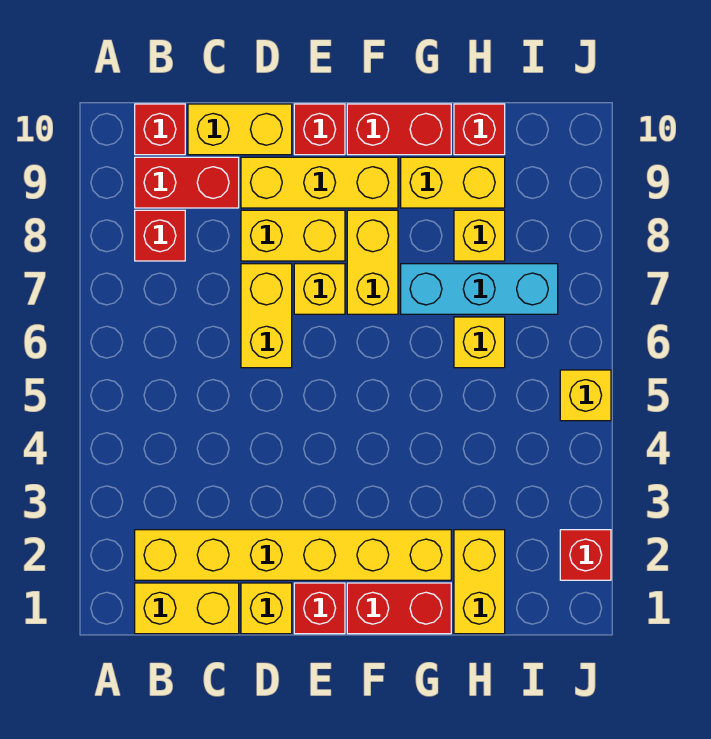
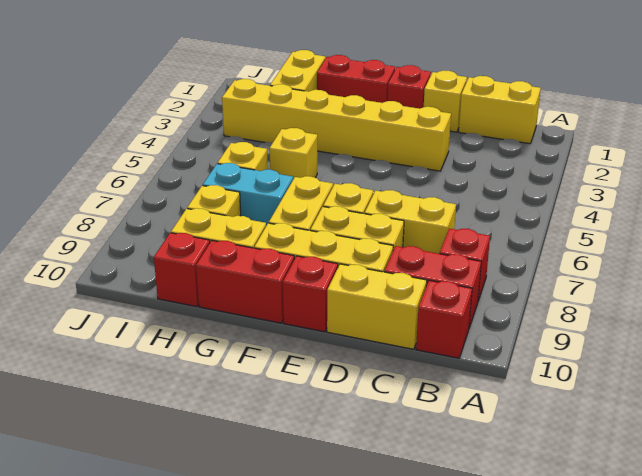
yellow 1x6 brick [135,530,451,580] -> yellow 1x6 brick moved to [222,79,451,171]
yellow 1x2 brick [241,264,292,368] -> yellow 1x2 brick turned to [365,190,456,254]
cyan 1x3 brick [401,264,558,314] -> cyan 1x2 brick [203,163,293,226]
red 1x1 brick [560,530,611,580] -> none
yellow 1x1 brick [560,370,611,421] -> yellow 1x1 brick moved to [270,128,317,179]

